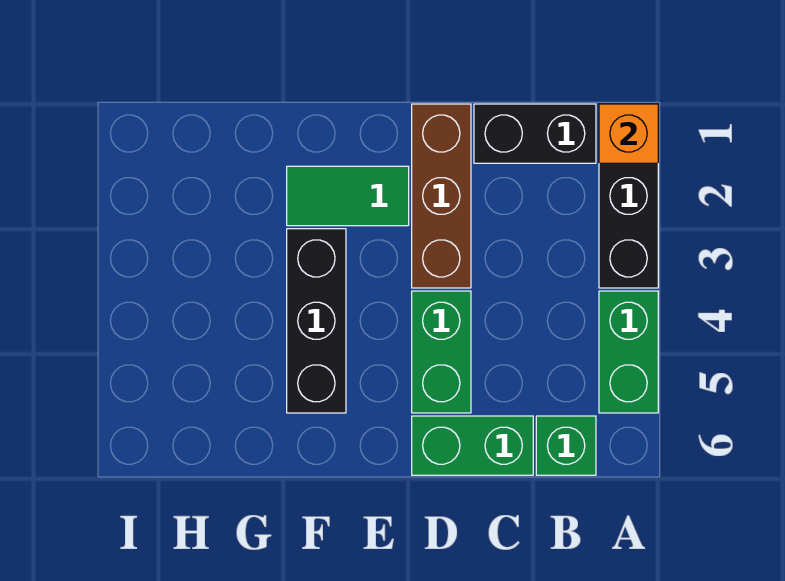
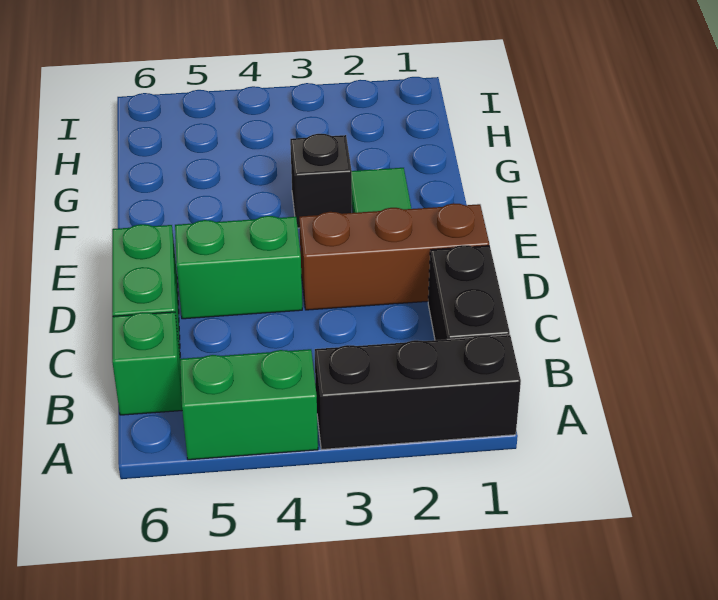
orange 1x1 brick [599,104,658,163] -> none
black 1x3 brick [287,229,346,413] -> black 1x1 brick [290,134,352,228]

